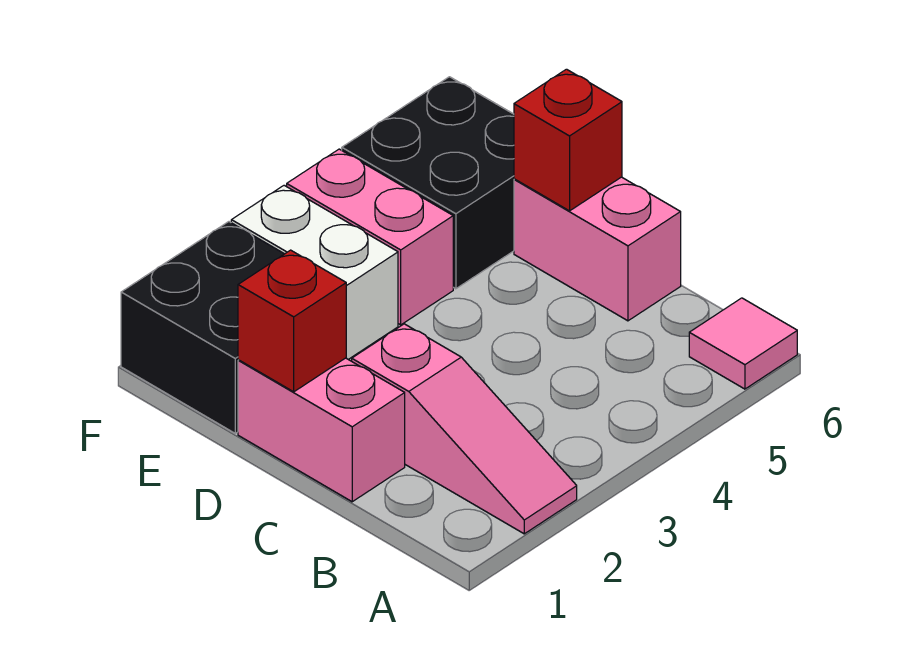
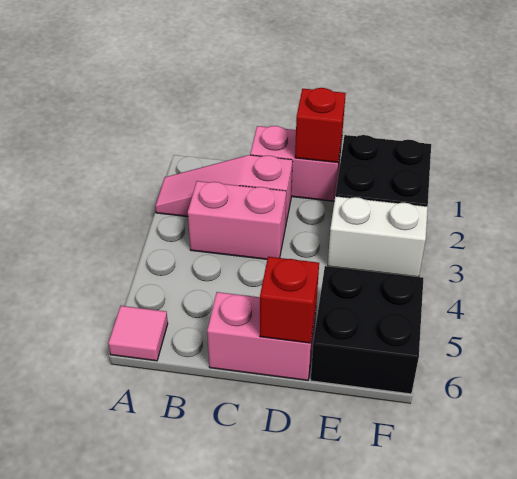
pink 1x2 brick [287,149,453,325] -> pink 1x2 brick moved to [188,181,286,259]

